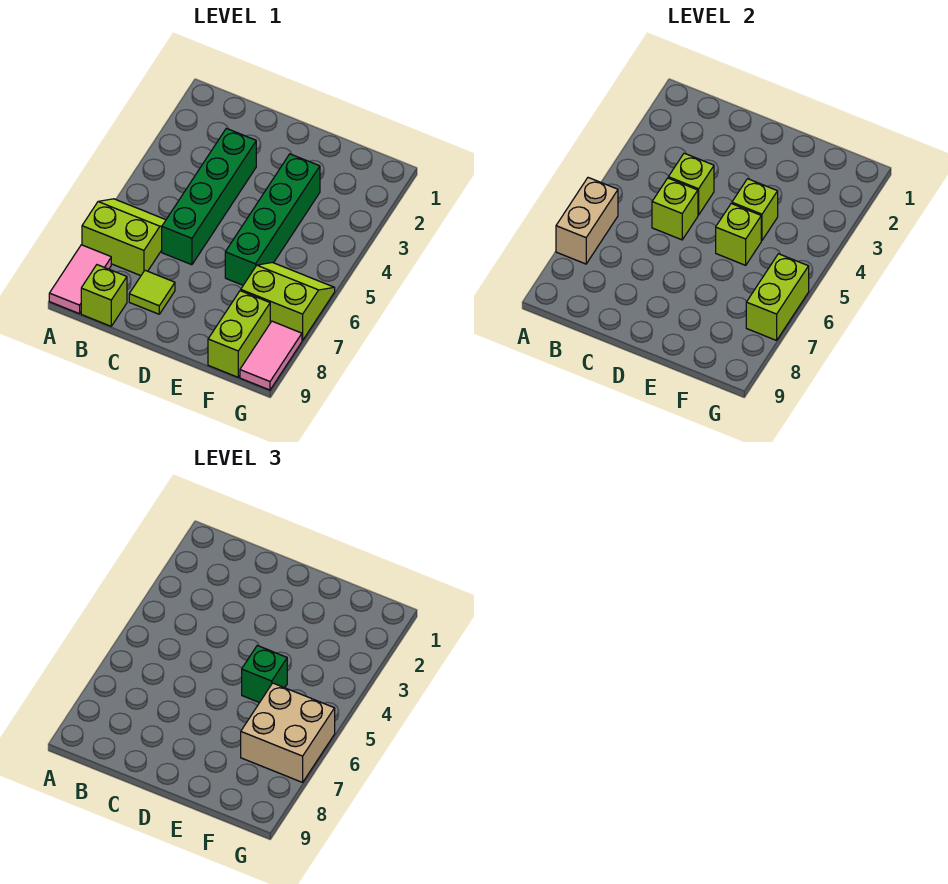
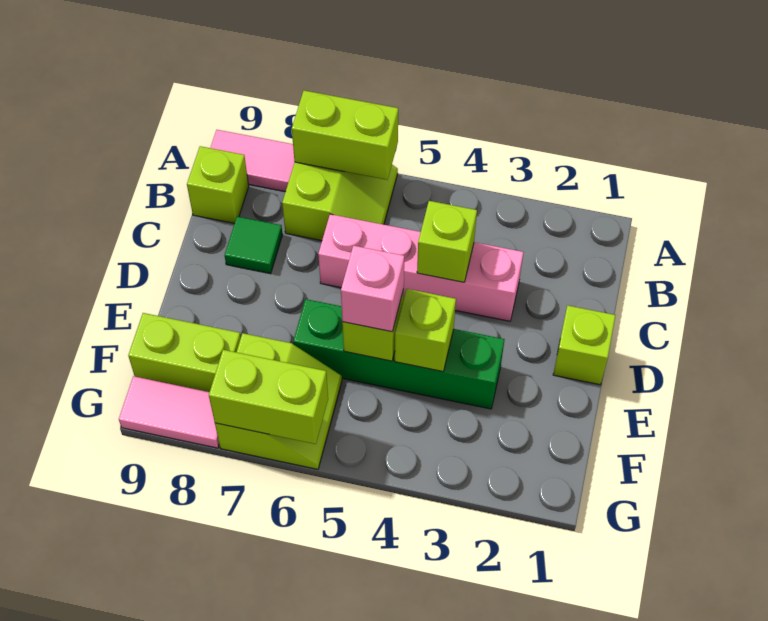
tan 1x2 brick [556,178,618,264] -> lime 1x2 brick [292,91,398,180]
green 1x4 brick [162,128,256,265] -> pink 1x4 brick [318,214,523,321]
lime 1x1 brick [652,178,698,240] -> lime 1x1 brick moved to [553,305,616,385]
lime 1x1 tile [129,270,175,314] -> green 1x1 tile [225,216,283,273]
green 1x1 brick [242,646,287,703] -> pink 1x1 brick [341,246,404,332]
tan 2x2 brick [241,683,335,782] -> none

